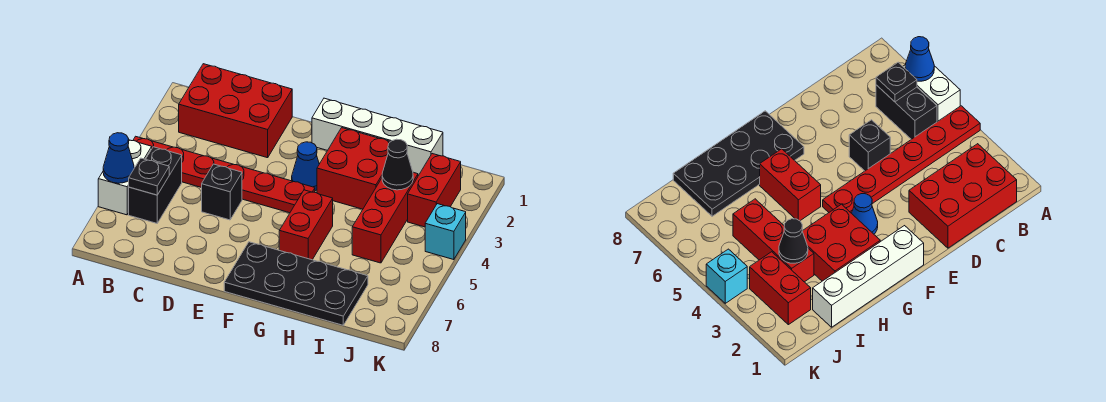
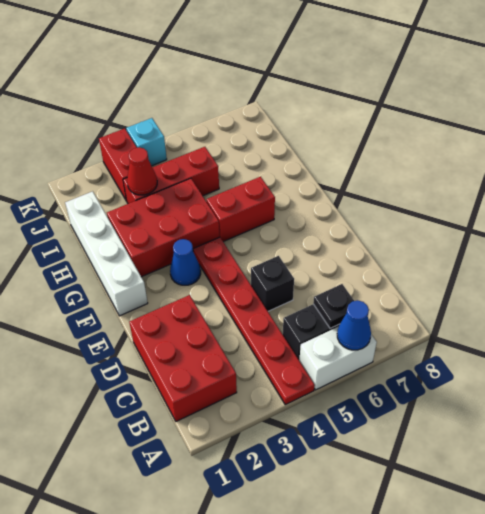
black 2x4 plate [224,242,368,325] -> none
red 2x2 brick [317,128,390,209] -> red 2x3 brick [107,178,219,277]
black 1x1 cone [382,139,413,190] -> red 1x1 cone [127,147,157,195]
red 1x2 brick [408,154,461,227] -> red 1x2 brick turned to [99,128,137,201]

